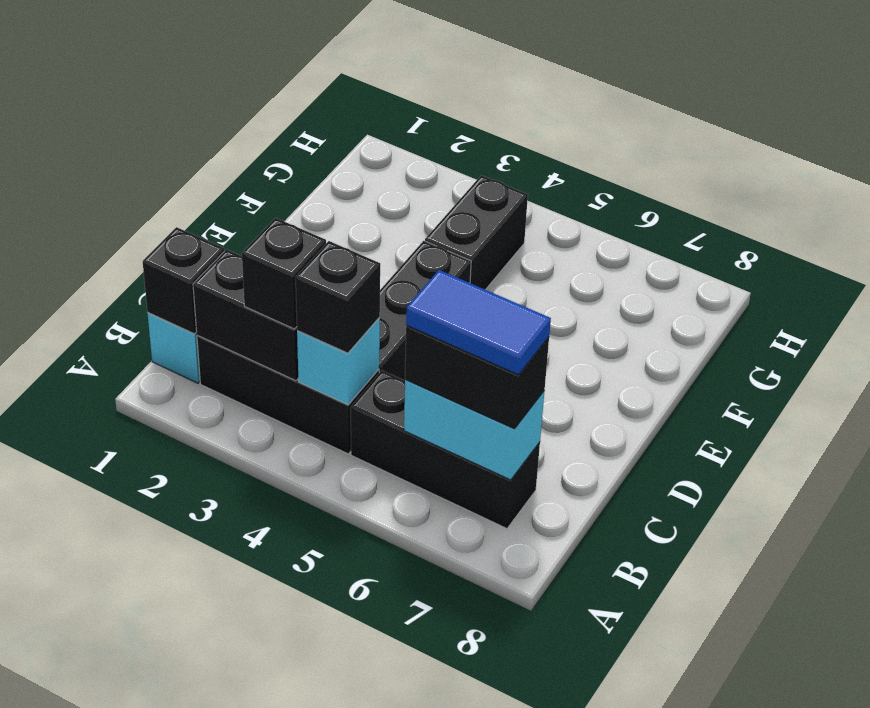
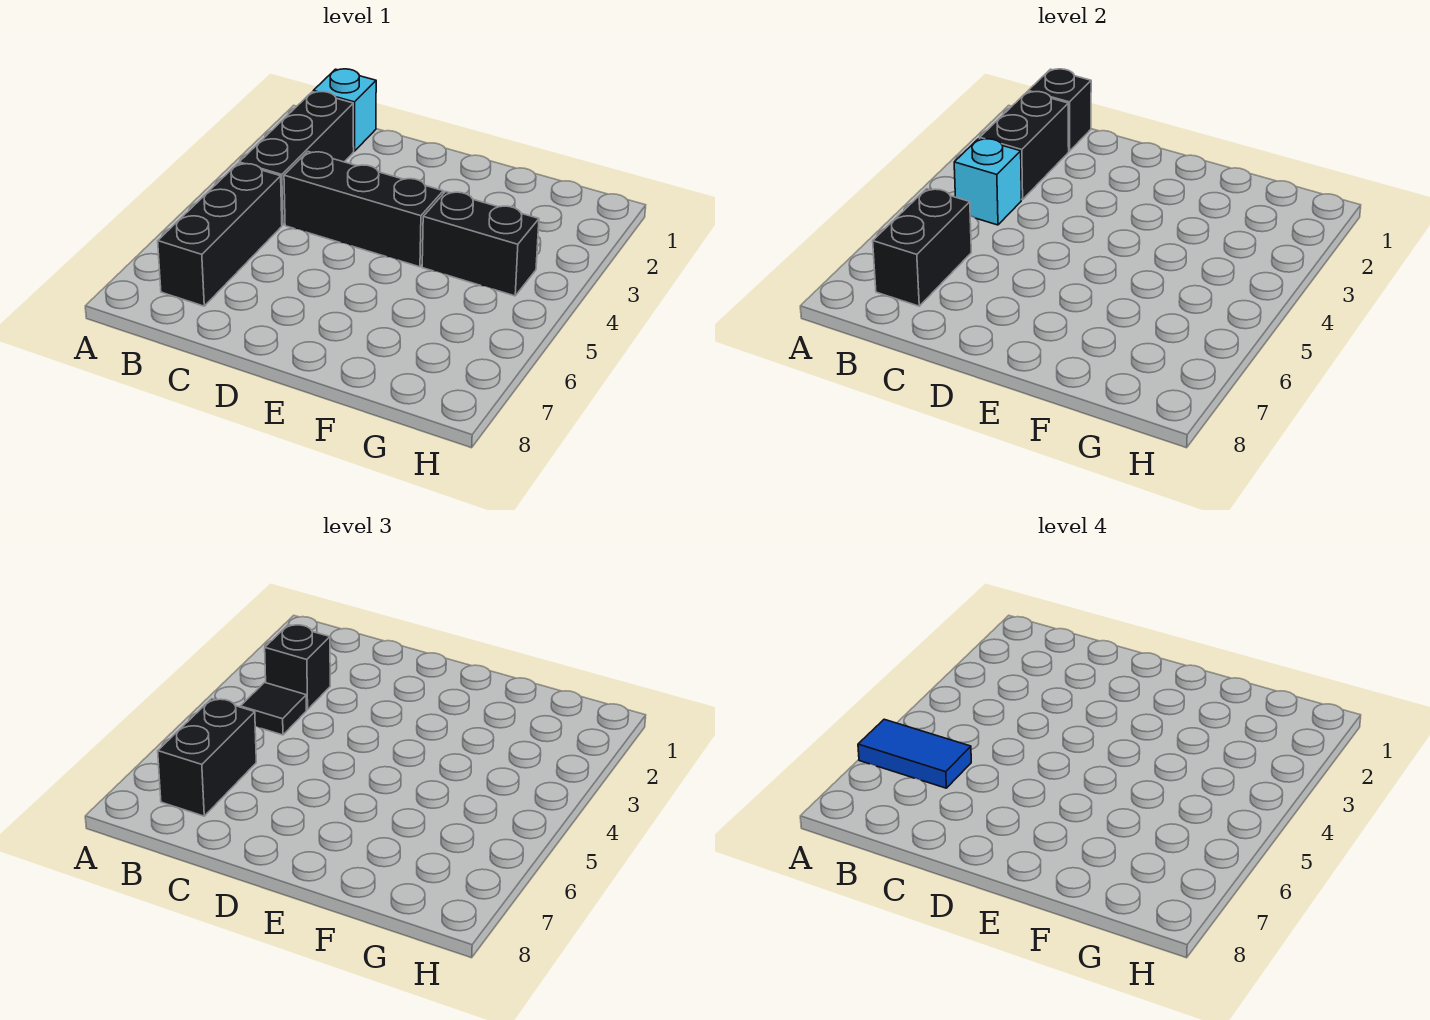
black 1x1 brick [296,241,380,353] -> black 1x1 tile [240,682,306,735]
cyan 1x2 brick [404,379,544,480] -> black 1x2 brick [873,189,971,306]
blue 1x2 tile [406,270,551,375] -> blue 1x2 tile turned to [858,719,971,788]

